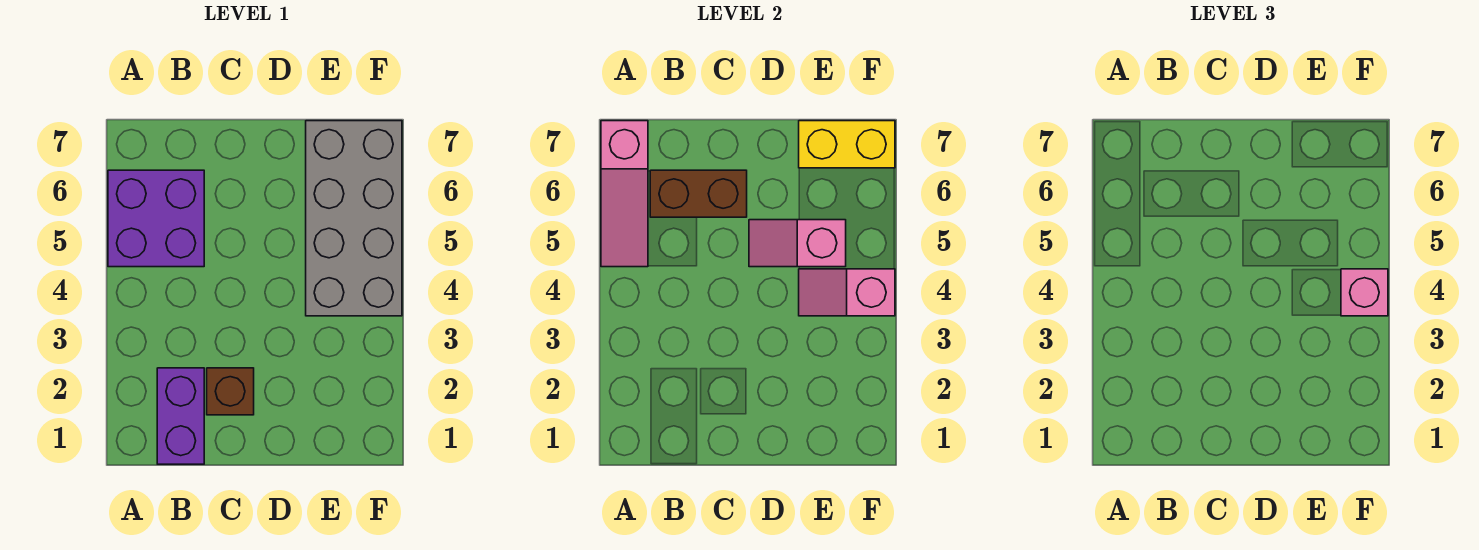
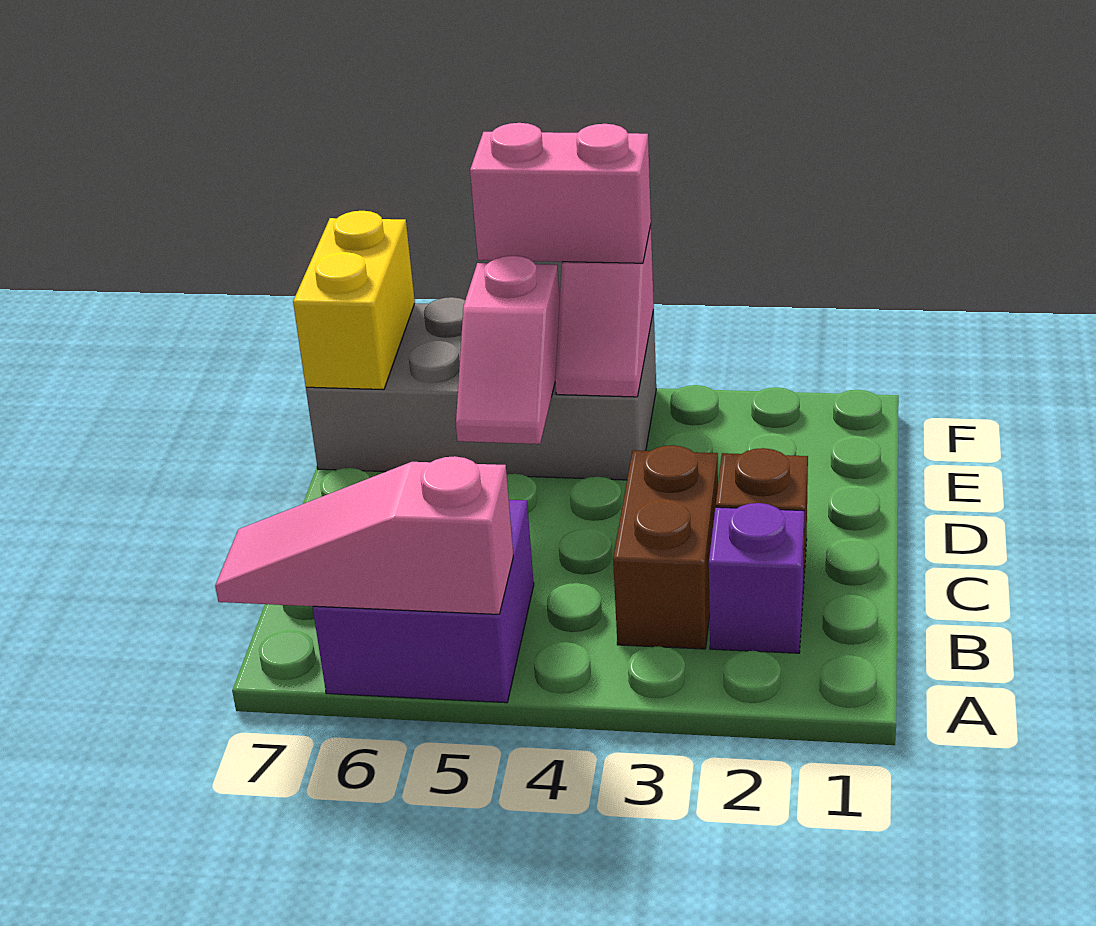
pink 1x3 slope [601,121,648,267] -> pink 1x3 slope turned to [215,456,513,615]
purple 1x2 brick [157,368,204,464] -> purple 1x1 brick [709,503,804,653]
brown 1x2 brick [650,170,747,217] -> brown 1x2 brick moved to [613,445,718,649]
pink 1x1 brick [1341,269,1388,316] -> pink 1x2 brick [470,123,651,263]

